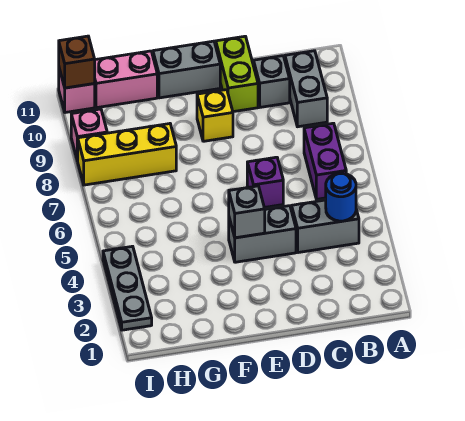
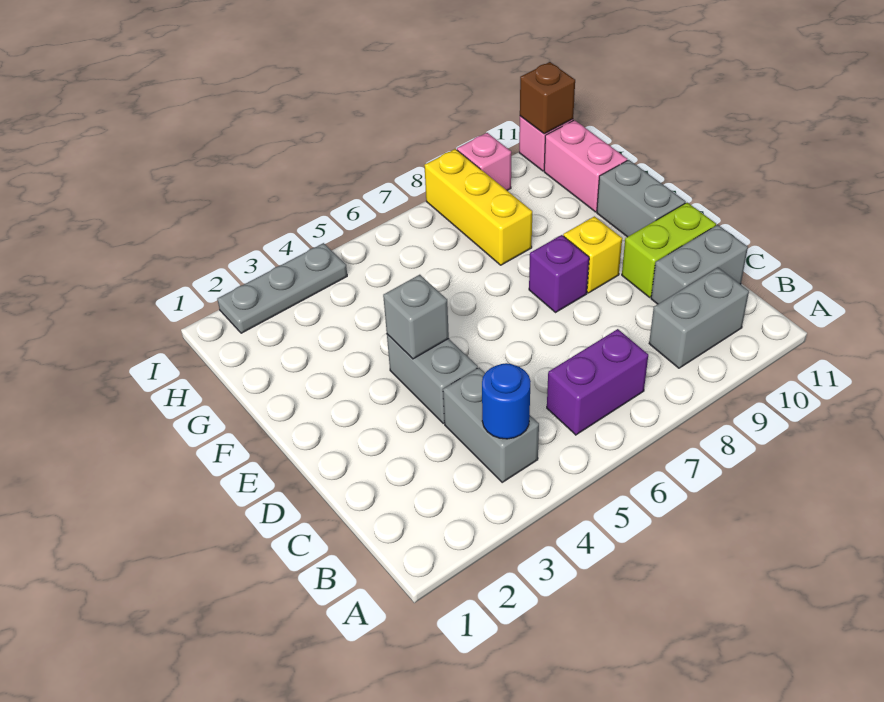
grey 1x1 brick [254,56,290,107] -> grey 1x2 brick [651,225,748,304]
purple 1x1 brick [247,157,283,207] -> purple 1x1 brick moved to [529,235,589,312]

